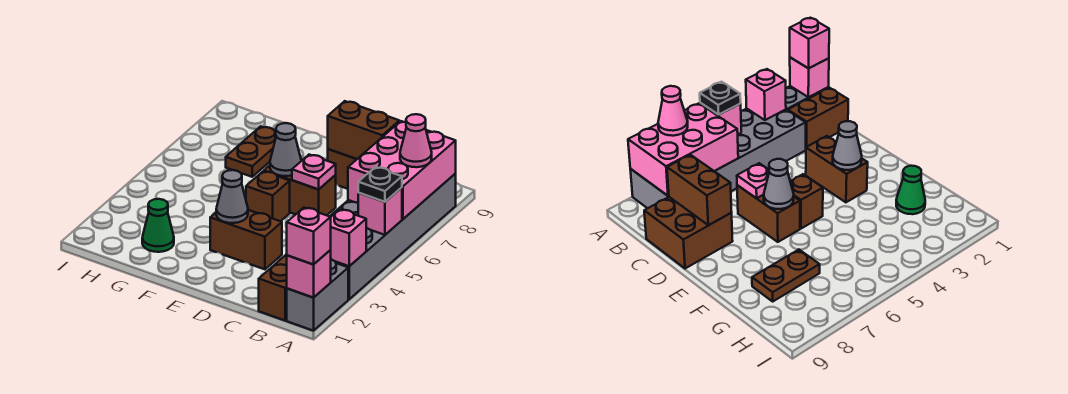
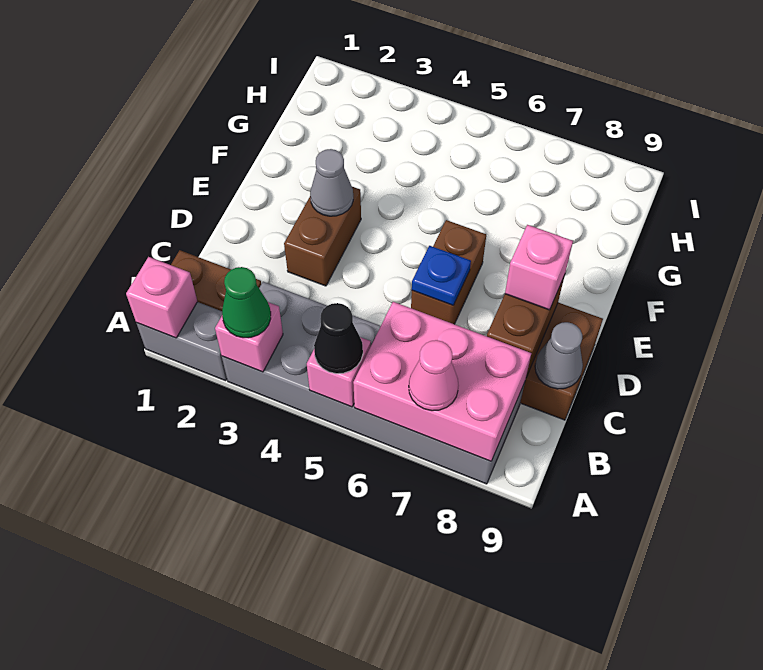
pink 1x1 brick [287,208,331,265] -> pink 1x1 brick moved to [505,225,573,310]
black 1x1 plate [358,167,402,202] -> black 1x1 cone [314,303,363,374]
pink 1x1 plate [292,155,336,189] -> blue 1x1 plate [412,246,471,305]
brown 1x1 brick [246,171,290,221] -> none
grey 1x1 cone [270,123,301,176] -> grey 1x1 cone moved to [535,322,583,389]
green 1x1 cone [142,199,174,252] -> green 1x1 cone moved to [222,267,271,338]
brown 1x2 plate [226,126,276,177] -> none

